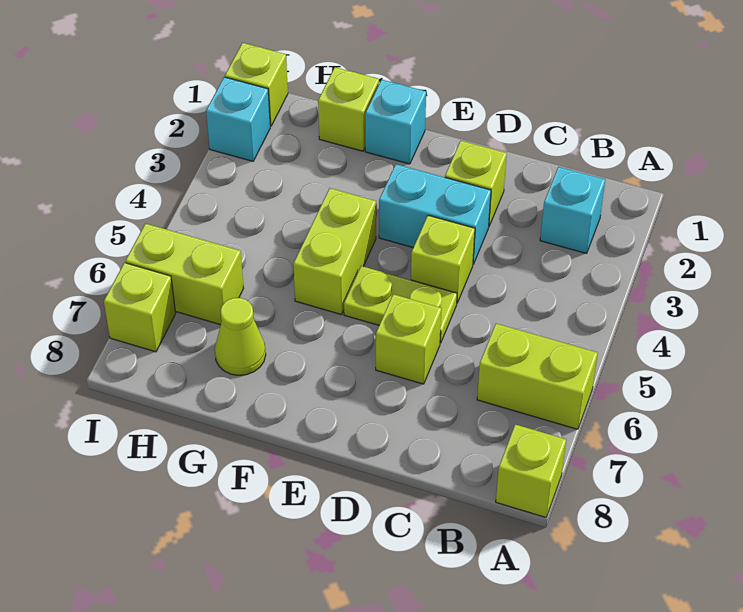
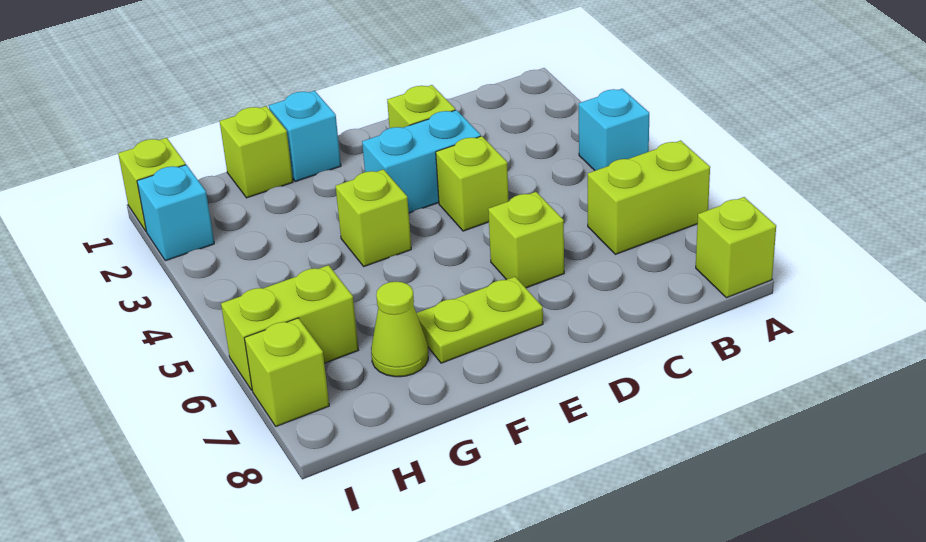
cyan 1x1 brick [540,167,605,253] -> cyan 1x1 brick moved to [579,89,649,171]
lime 1x2 plate [344,266,457,343] -> lime 1x2 plate moved to [417,277,543,363]
lime 1x2 brick [293,188,376,315] -> lime 1x1 brick [336,169,411,266]

